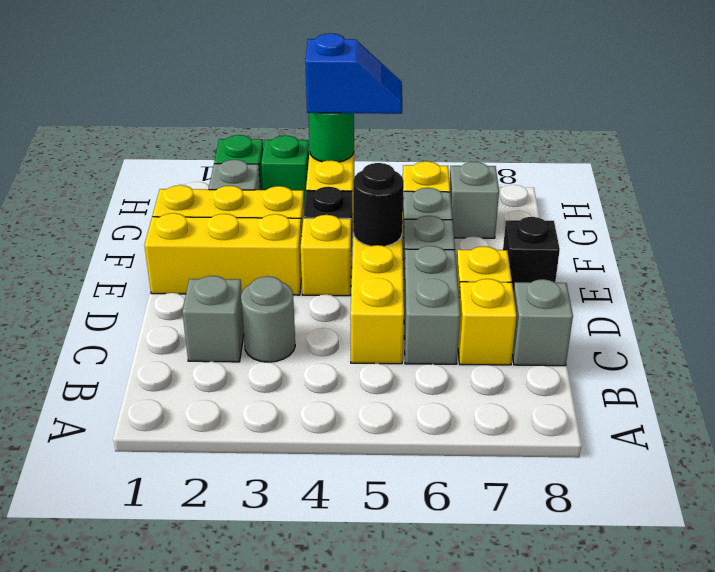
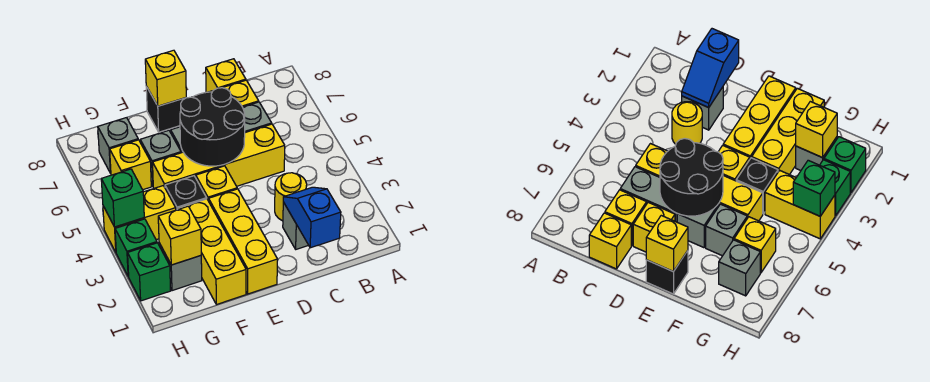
grey 1x1 round brick [241,276,295,362] -> yellow 1x1 round brick [275,173,307,221]
grey 1x1 brick [512,279,573,366] -> yellow 1x1 brick [206,59,246,92]
black 1x1 round brick [353,163,404,246] -> black 2x2 round brick [180,88,245,166]
none -> yellow 1x1 brick [145,50,186,106]
none -> yellow 1x1 brick [158,206,201,265]
green 1x1 round brick [309,113,354,162] -> green 1x1 brick [101,169,144,227]
blue 1x2 slope [305,33,402,114] -> blue 1x2 slope moved to [283,187,341,248]

